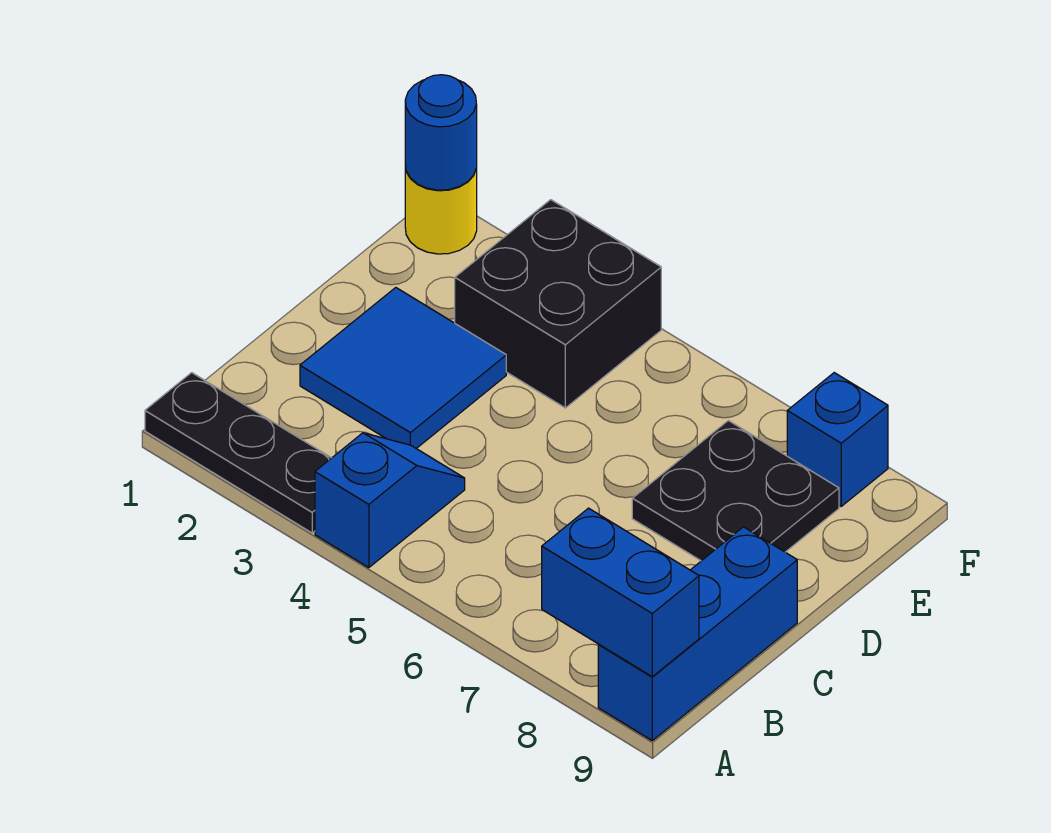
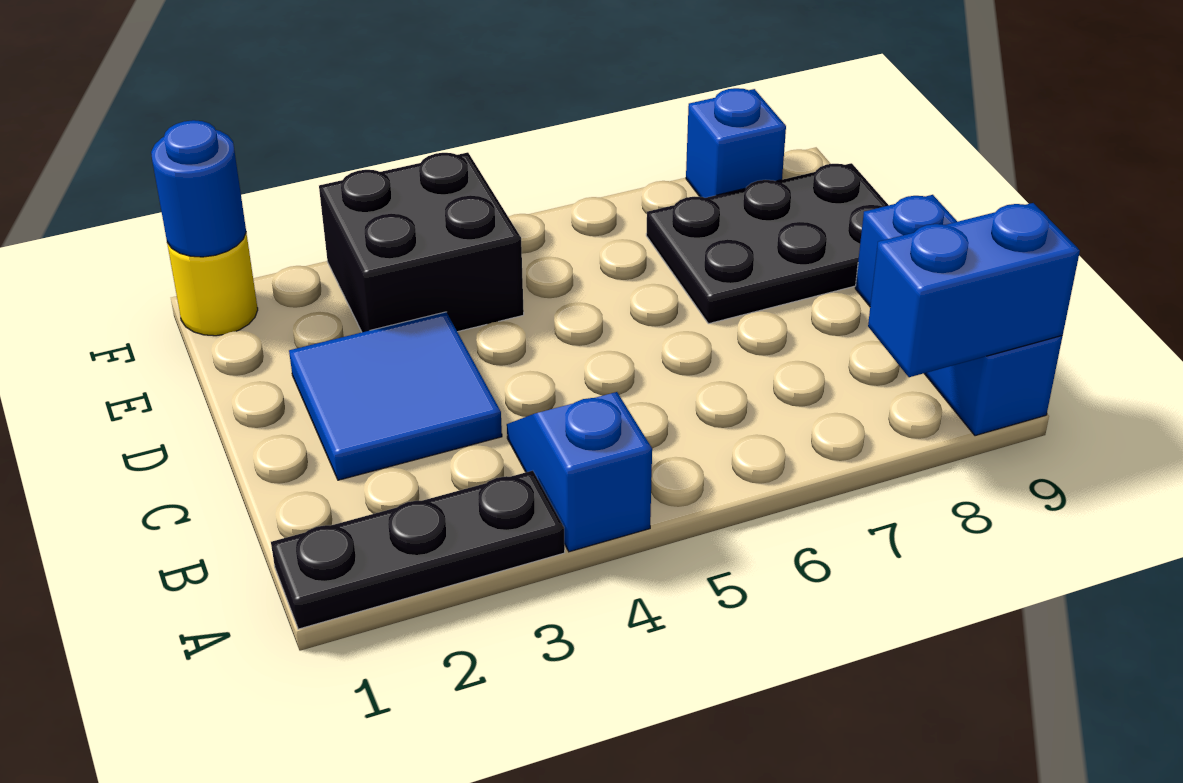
black 2x2 plate [632,421,839,561] -> black 2x3 plate [646,163,889,324]

